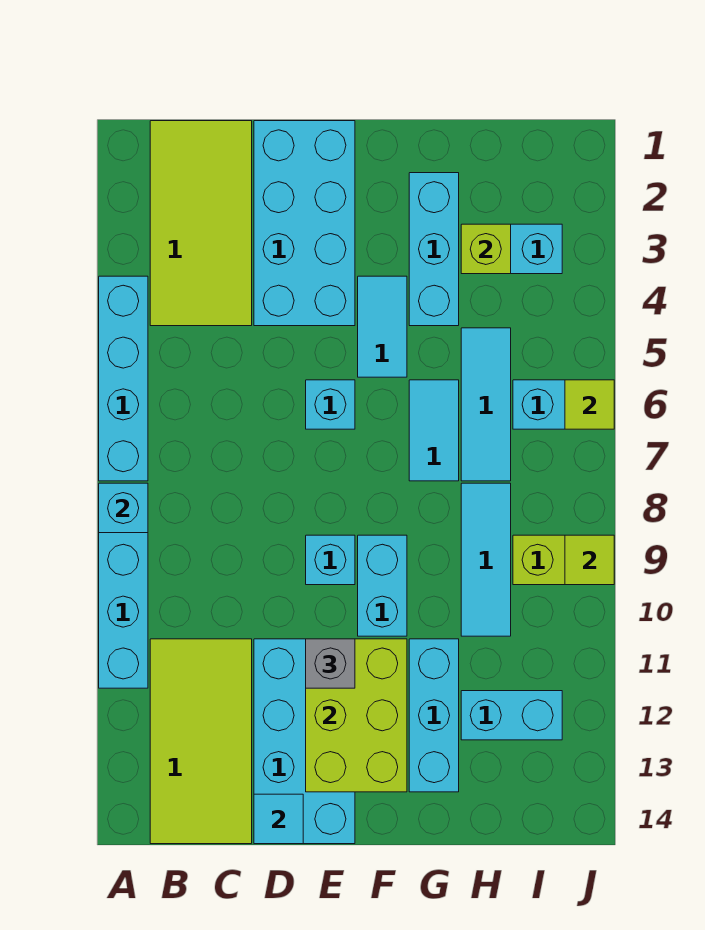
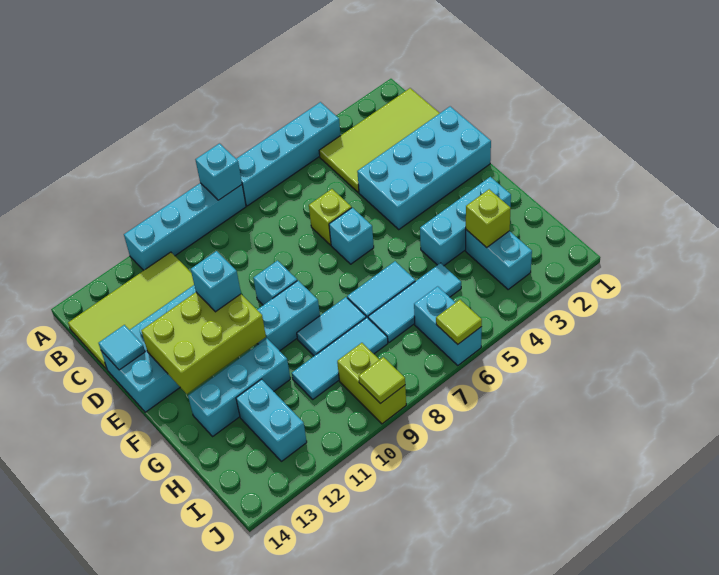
none -> lime 1x1 brick [309,189,351,245]
grey 1x1 brick [306,639,355,688] -> cyan 1x1 brick [191,251,241,312]
cyan 1x2 tile [358,276,407,377] -> cyan 1x2 tile moved to [297,297,366,356]

